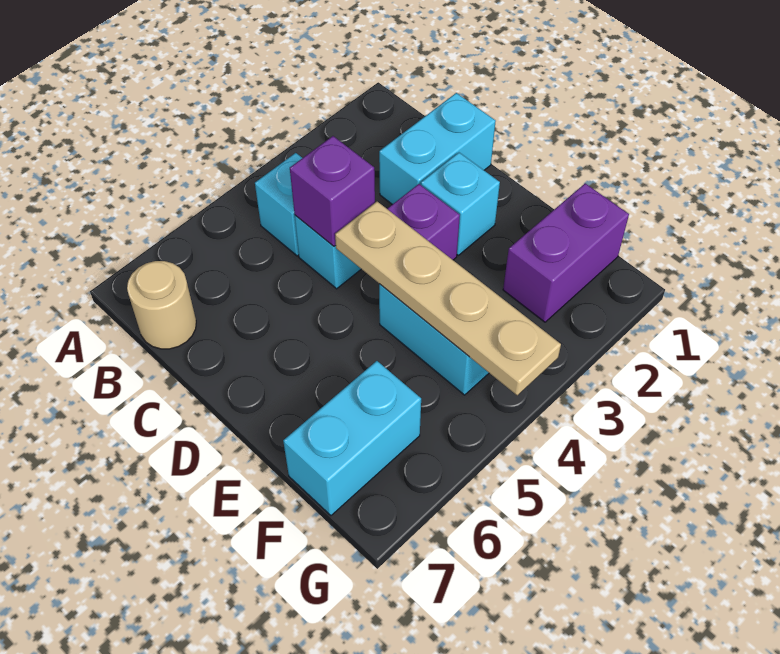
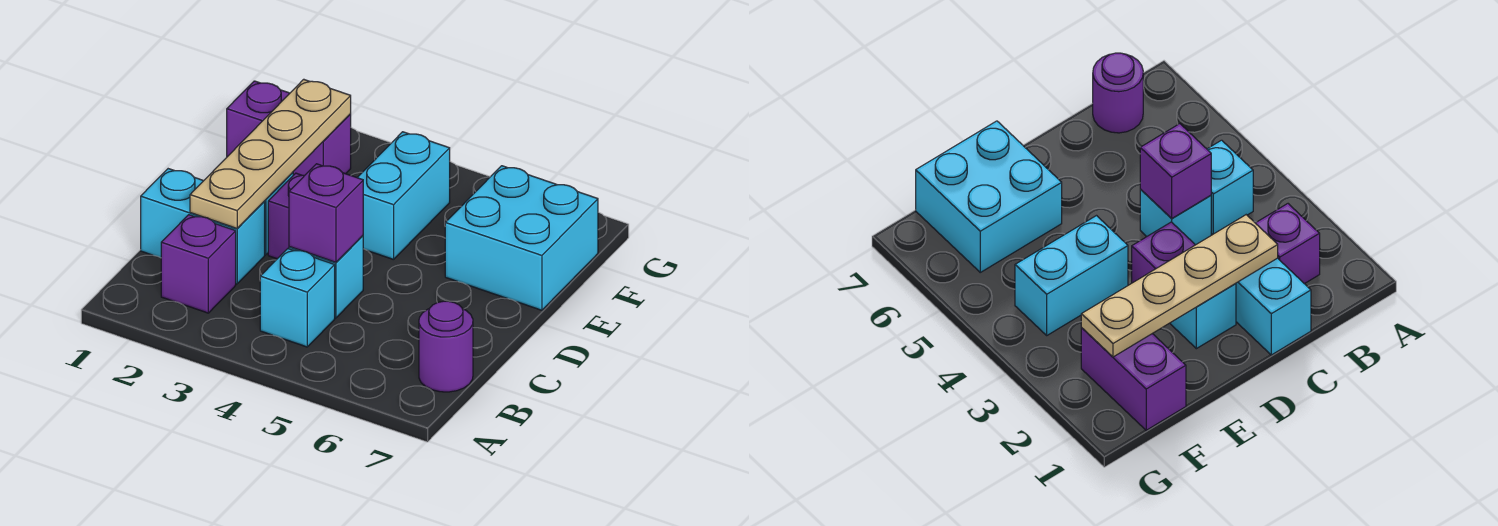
none -> purple 1x1 brick [161,215,236,313]
tan 1x1 round brick [127,261,196,349] -> purple 1x1 round brick [419,301,473,392]
tan 1x4 plate [335,202,561,395] -> tan 1x4 plate moved to [190,79,351,228]
cyan 1x2 brick [283,361,421,515] -> cyan 2x2 brick [445,166,598,310]

